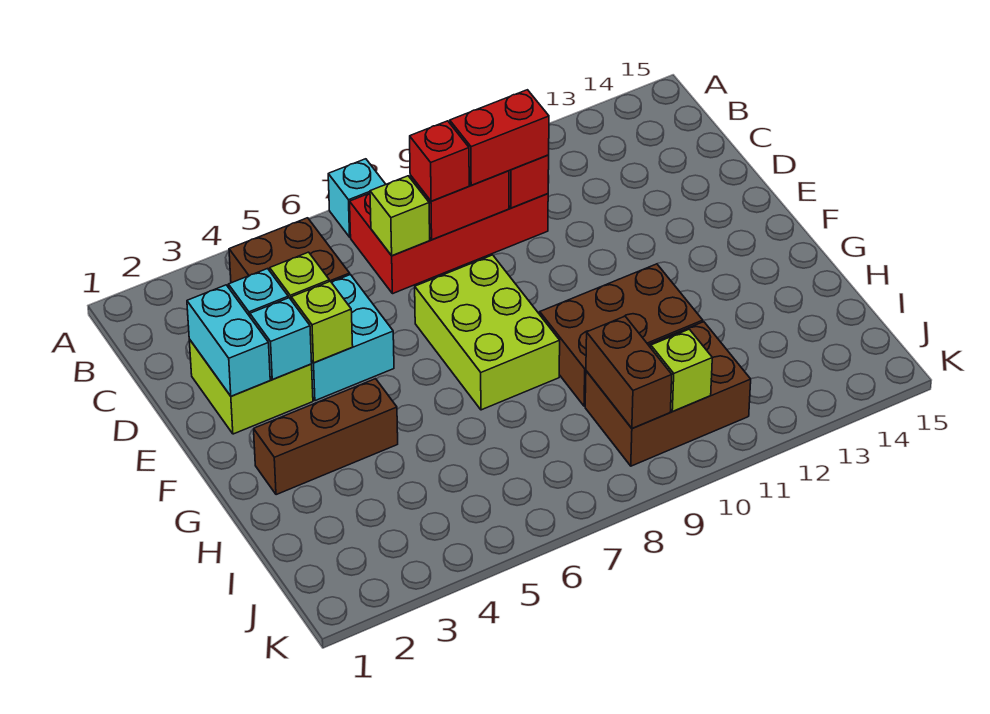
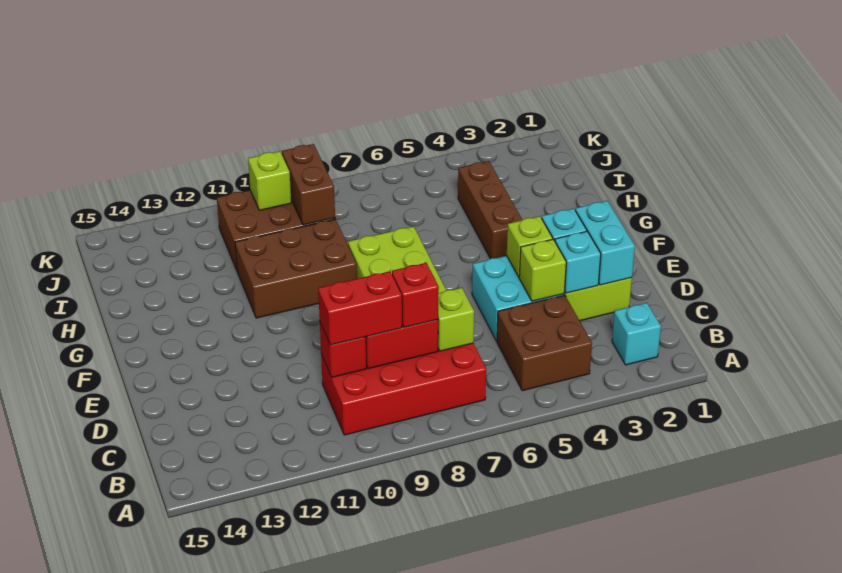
cyan 1x1 brick [328,159,386,237] -> cyan 1x1 brick moved to [612,303,661,365]
brown 1x3 brick [254,379,398,495] -> brown 1x3 brick turned to [458,161,522,259]

